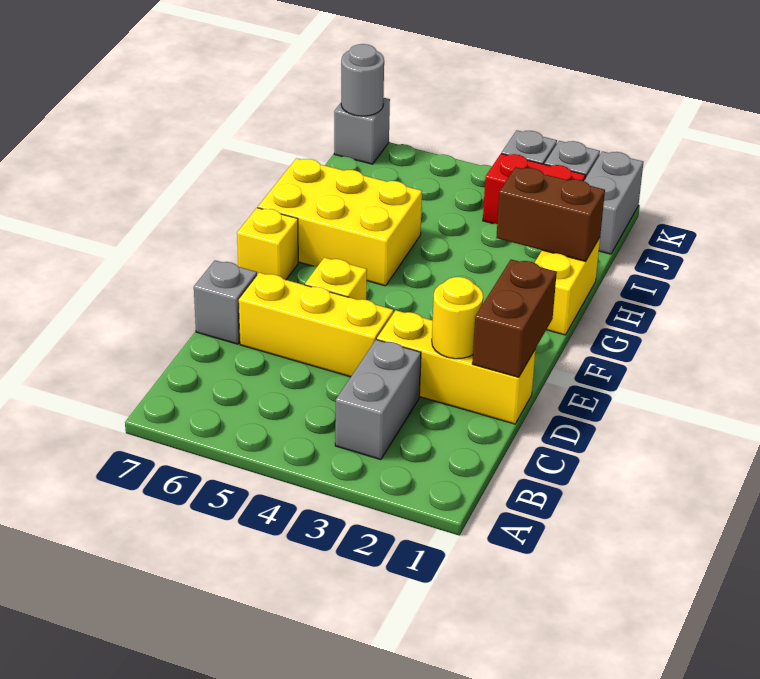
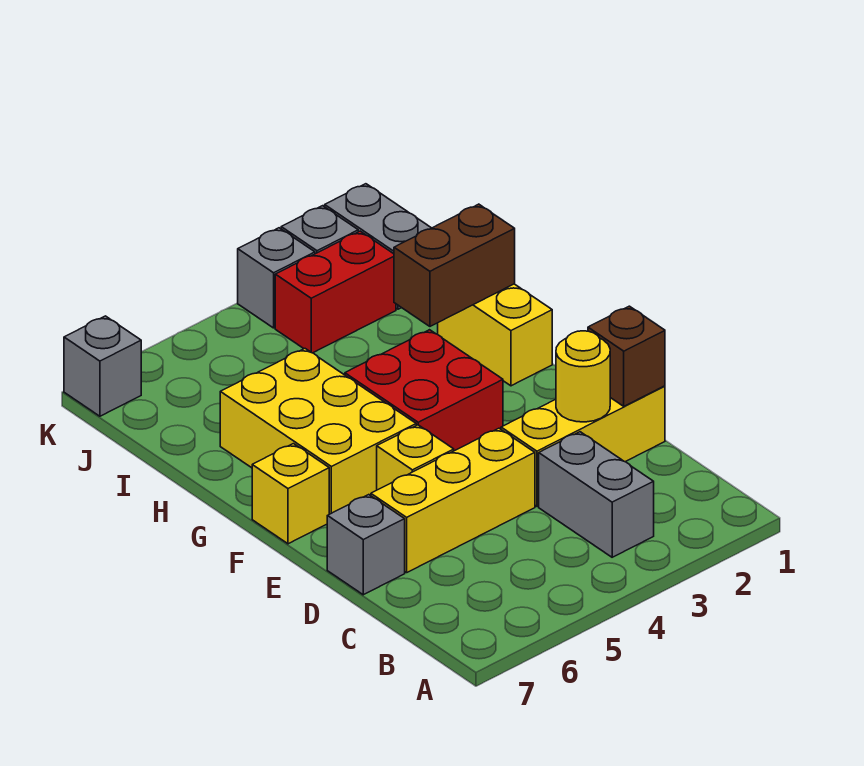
brown 1x2 brick [472,260,557,377] -> brown 1x1 brick [588,306,665,406]
none -> red 2x2 brick [345,330,503,451]
yellow 2x3 brick [258,158,422,286] -> yellow 2x3 brick turned to [220,349,416,514]
grey 1x1 round brick [341,44,384,116] -> none

